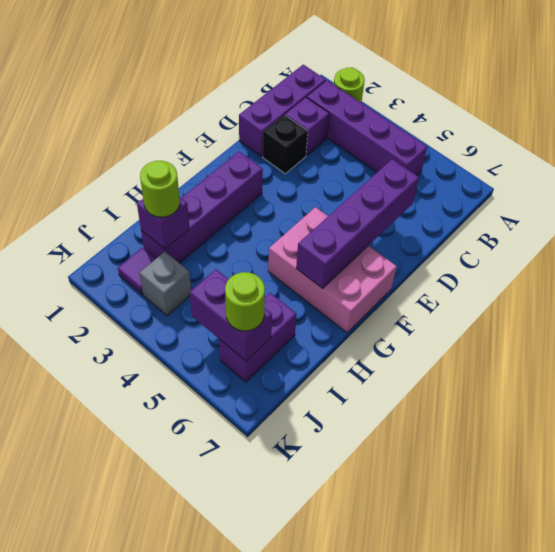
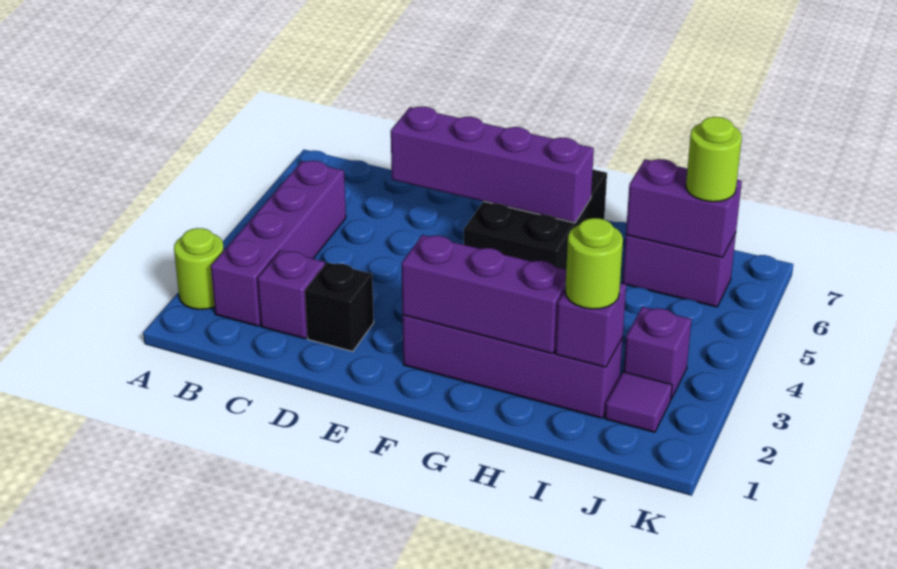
purple 1x3 brick [239,65,326,156] -> purple 1x3 brick moved to [402,235,566,354]
pink 2x3 brick [268,207,397,333] -> black 2x3 brick [464,170,607,270]
grey 1x1 brick [140,252,191,316] -> purple 1x1 brick [623,307,691,399]
purple 1x2 brick [190,269,272,361] -> purple 1x2 brick turned to [626,159,742,258]

